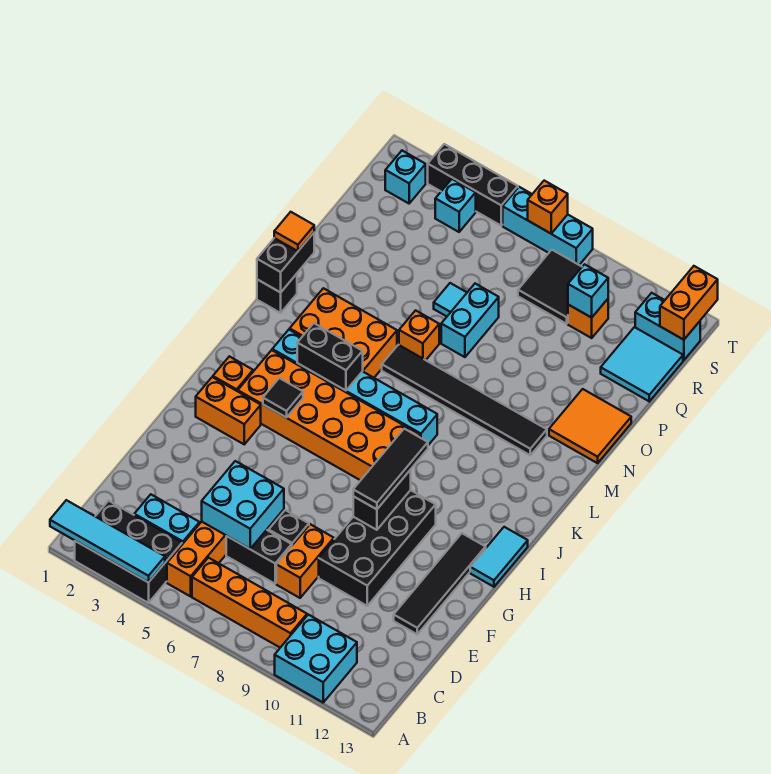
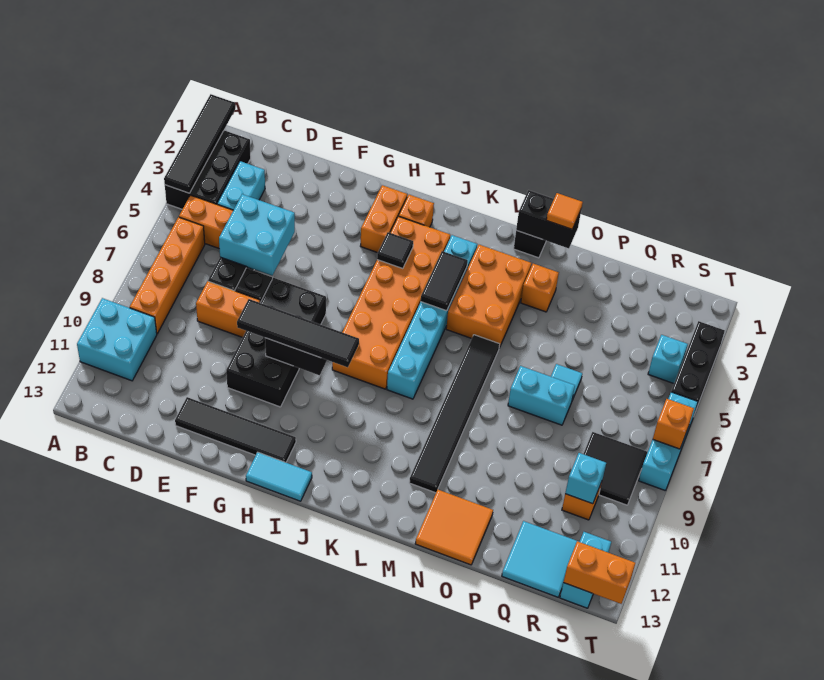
cyan 1x4 tile [50,500,165,583] -> black 1x4 tile [164,94,235,193]
black 2x4 brick [319,490,436,606] -> black 2x4 brick turned to [226,278,326,407]
black 1x3 tile [353,429,428,509] -> black 1x4 tile [237,299,359,367]
black 1x2 brick [297,323,363,391] -> black 1x2 tile [421,251,468,311]
orange 1x1 brick [399,310,439,360] -> orange 1x1 brick moved to [521,264,559,312]
cyan 1x1 brick [385,151,426,203] -> none

